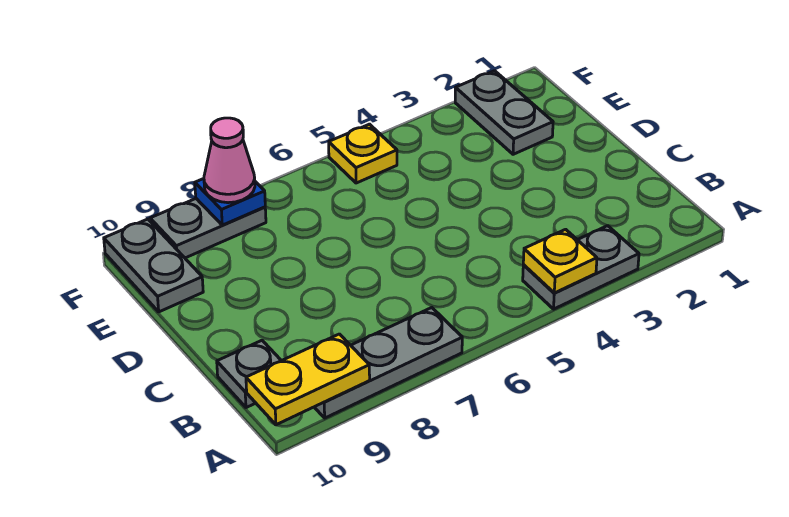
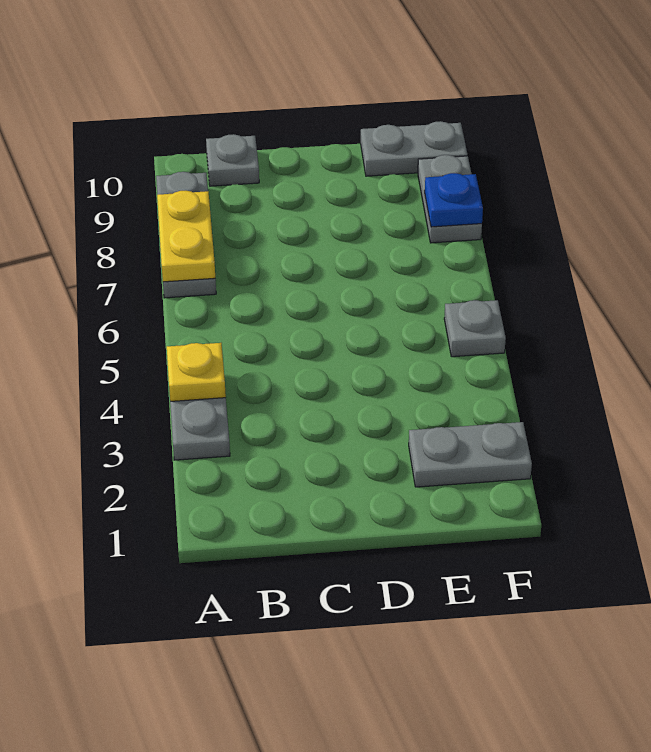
yellow 1x2 plate [246,334,370,425] -> yellow 1x2 plate moved to [157,191,215,282]
yellow 1x1 plate [329,124,397,183] -> grey 1x1 plate [444,300,506,357]
pink 1x1 cone [204,118,255,203] -> none

